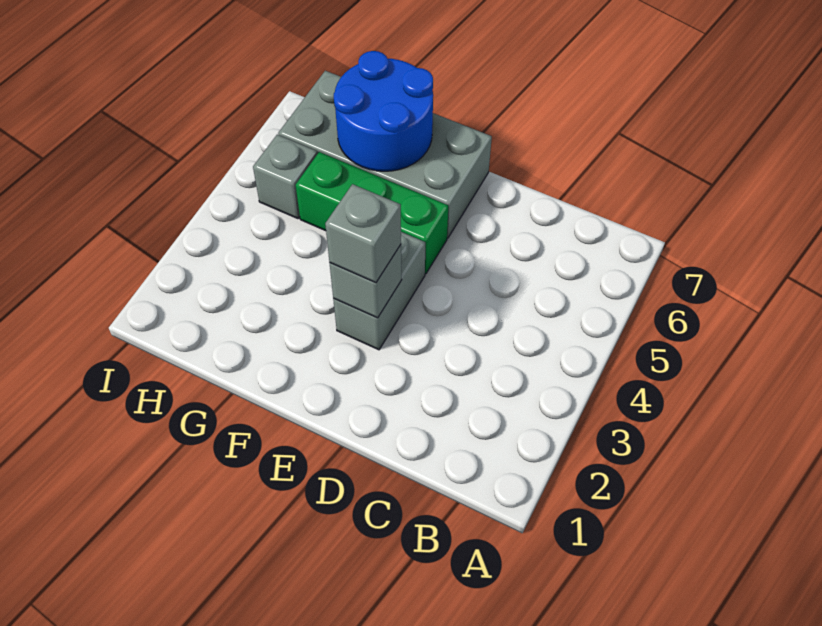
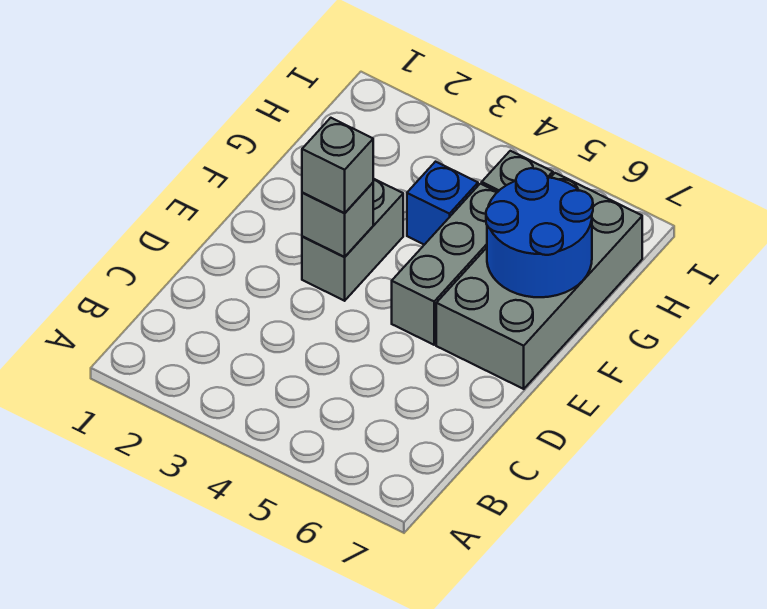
grey 1x2 brick [333,232,425,350] -> grey 1x2 brick turned to [302,179,403,301]
green 1x3 brick [296,152,448,274] -> grey 1x3 brick [392,184,497,345]
none -> blue 1x1 brick [407,162,478,245]

